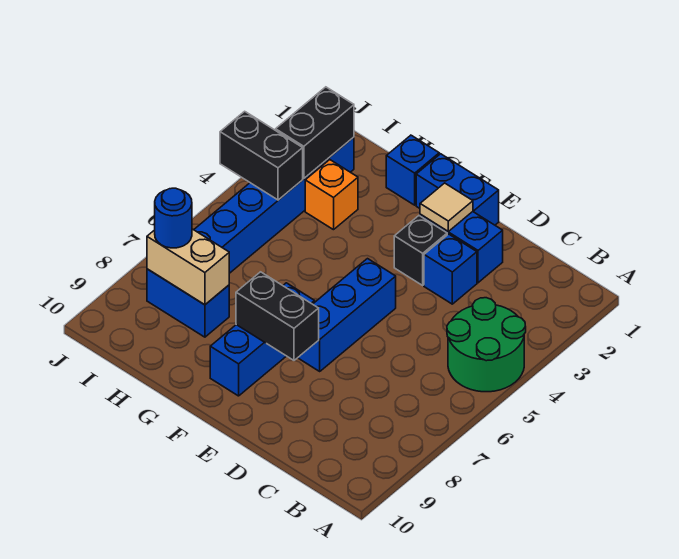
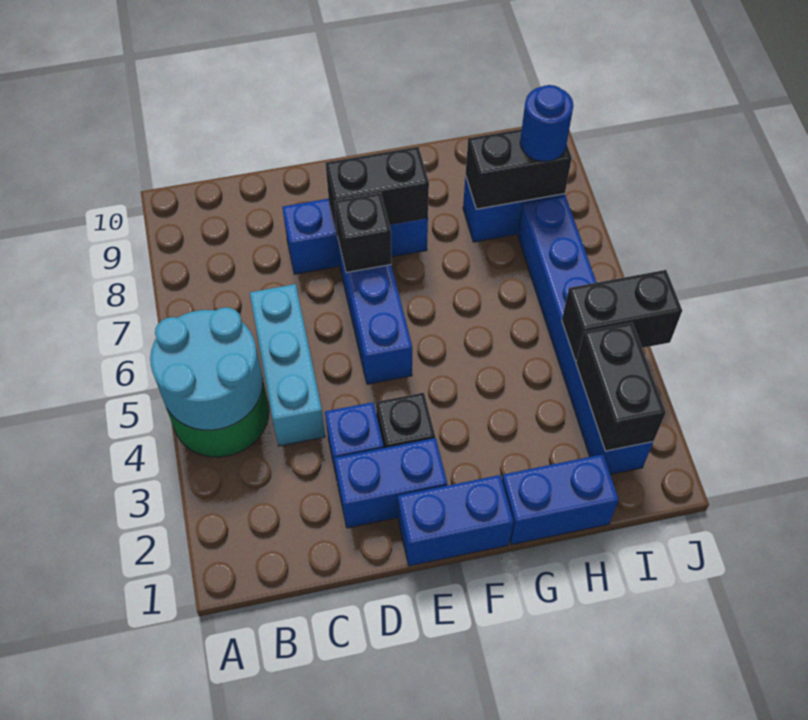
none -> cyan 2x2 round brick [150,307,263,430]
none -> cyan 1x3 brick [250,284,325,446]
tan 1x1 tile [420,183,473,231] -> none
none -> black 1x1 brick [334,193,391,273]
blue 1x3 brick [210,283,315,396] -> blue 1x3 brick turned to [282,199,428,274]
blue 1x1 brick [386,135,439,205] -> blue 1x2 brick [502,454,619,545]
orange 1x1 brick [305,160,358,230] -> none
tan 1x2 brick [147,229,229,305] -> black 1x2 brick [466,129,572,209]

